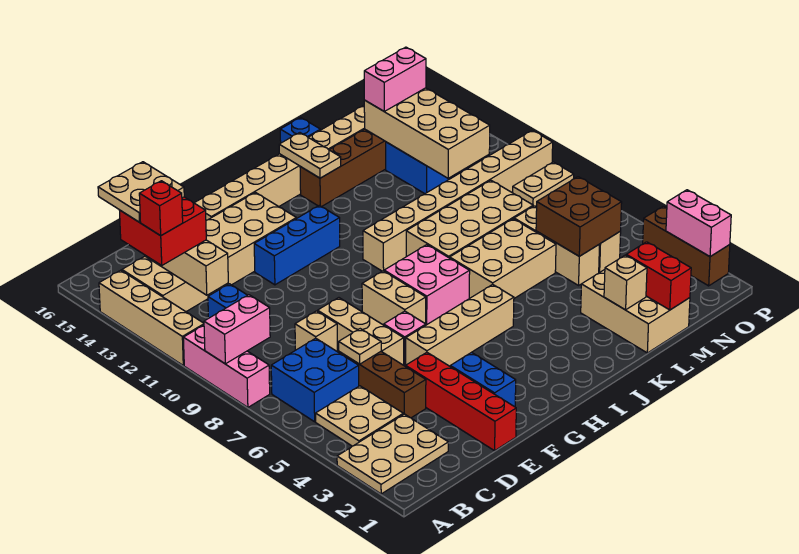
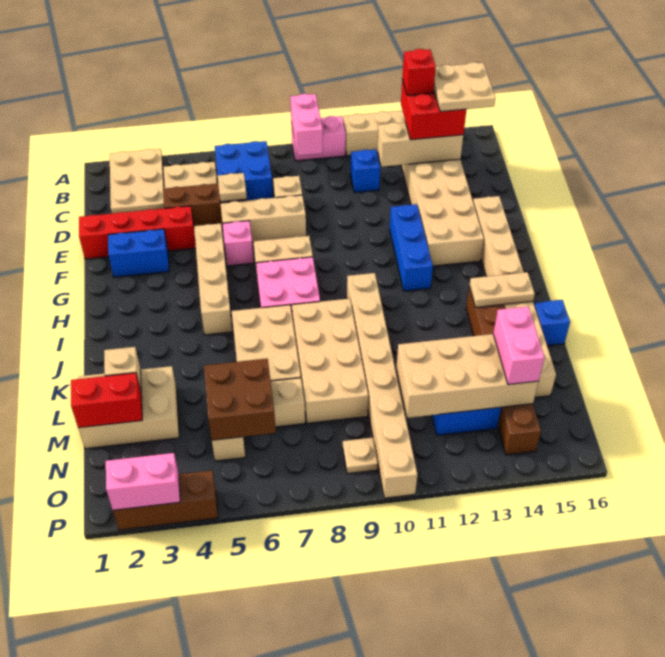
pink 1x3 brick [183,325,270,407] -> pink 1x2 brick [291,116,346,161]
tan 1x2 plate [513,162,574,206] -> tan 1x1 plate [343,438,378,474]

